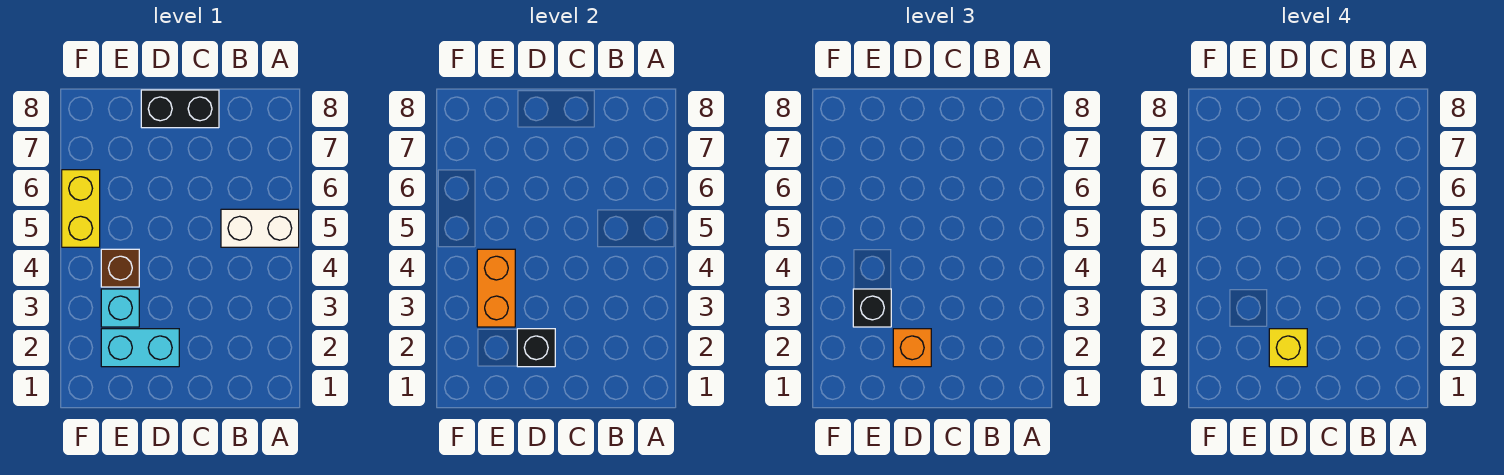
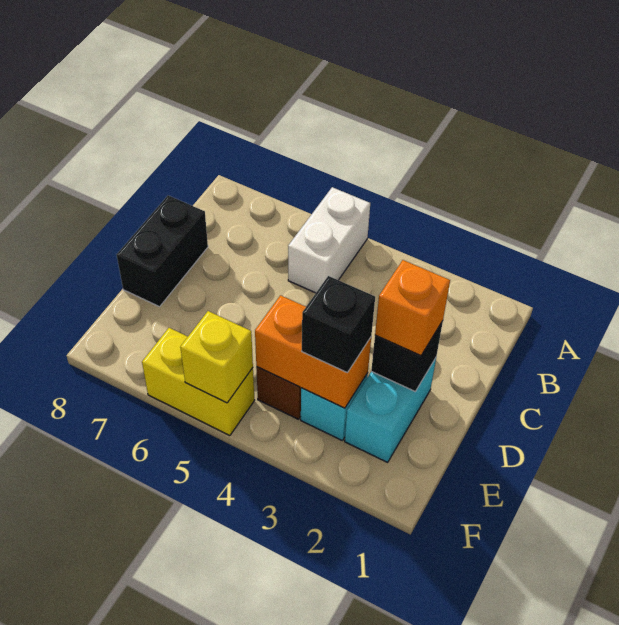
yellow 1x1 brick [1269,329,1307,367] -> yellow 1x1 brick moved to [180,311,253,403]

